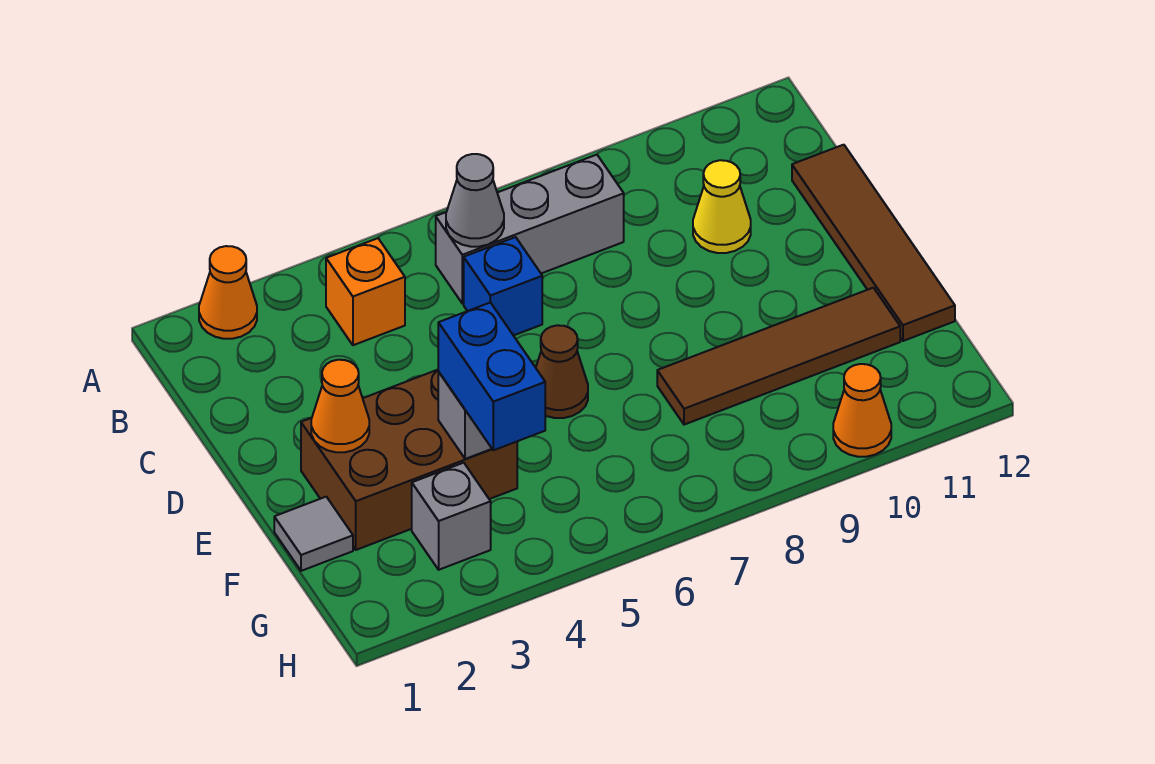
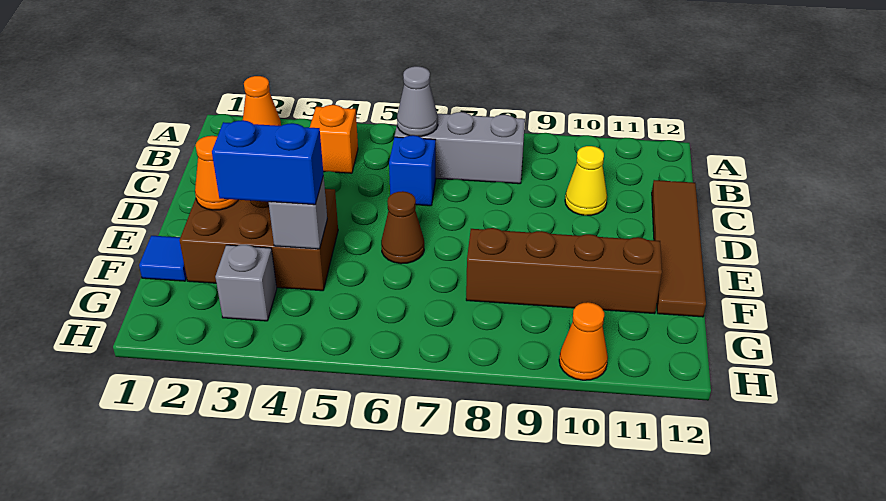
grey 1x1 tile [274,497,353,571] -> blue 1x1 tile [139,236,187,281]
blue 1x2 brick [438,302,545,450] -> blue 1x2 brick turned to [212,120,324,205]
brown 1x4 tile [657,288,900,425] -> brown 1x4 brick [466,228,662,314]

